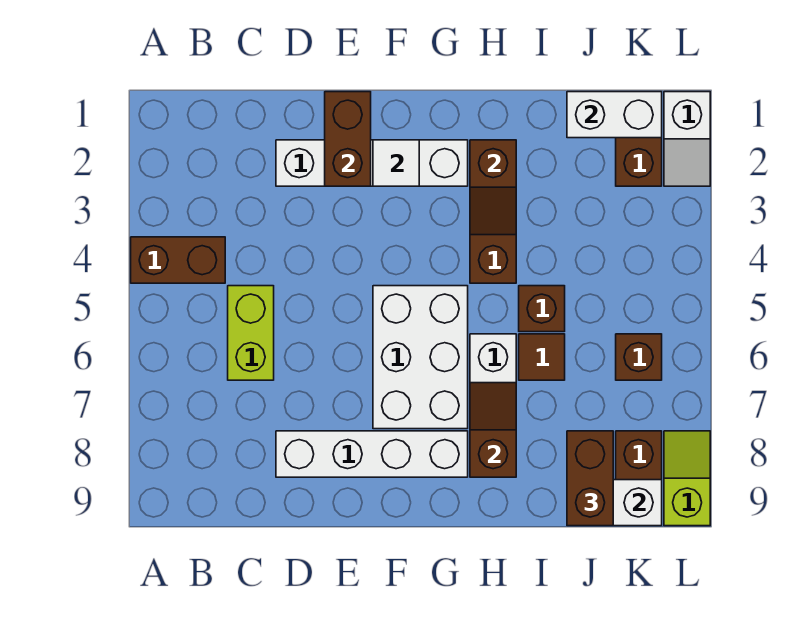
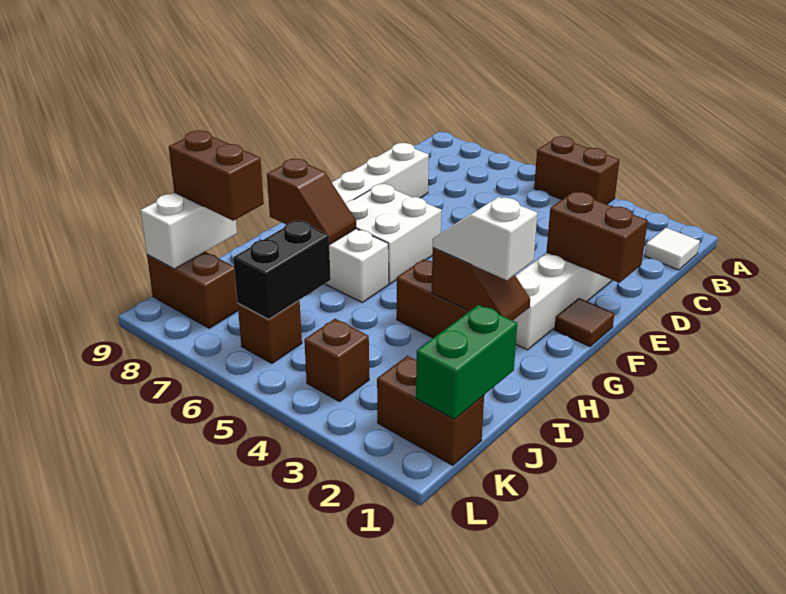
brown 1x2 brick [131,237,225,283] -> brown 1x2 brick turned to [534,136,619,204]
lime 1x2 brick [228,286,274,380] -> none
white 1x1 tile [373,140,419,186] -> white 1x1 tile moved to [645,228,700,270]
white 2x3 brick [373,286,468,429] -> white 2x2 brick [345,184,441,284]
brown 1x2 slope [470,140,516,235] -> brown 1x2 slope turned to [432,248,530,321]
brown 1x1 brick [519,286,565,332] -> brown 1x1 brick moved to [304,319,369,402]
brown 1x1 tile [519,334,565,380] -> brown 1x1 tile moved to [554,298,614,347]
white 1x2 brick [567,92,662,138] -> green 1x2 brick [416,305,517,419]
none -> black 1x2 brick [233,220,331,319]
white 1x2 slope [664,92,710,186] -> white 1x2 slope moved to [433,197,537,280]
lime 1x2 slope [664,431,710,526] -> none

